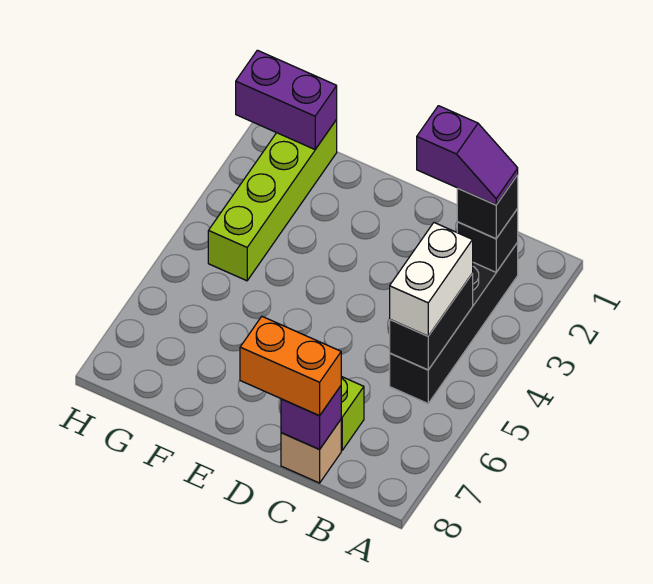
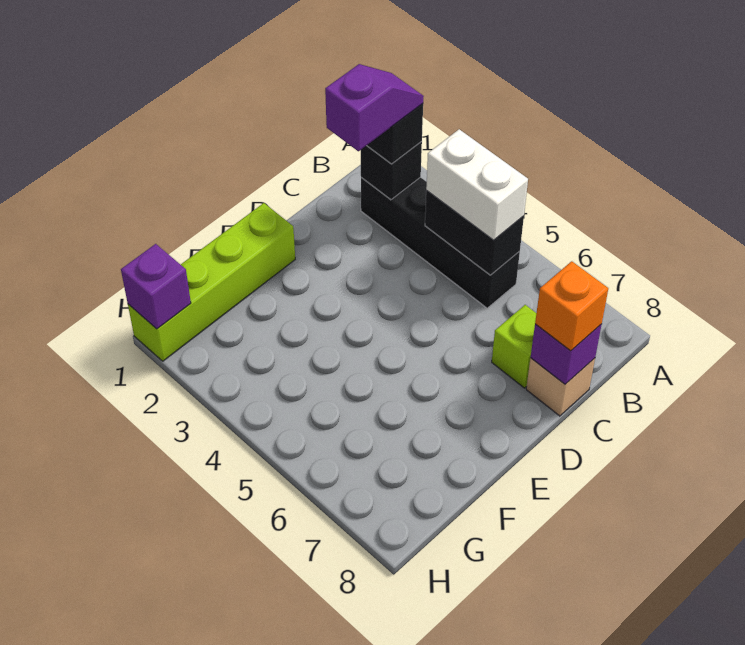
orange 1x2 brick [240,317,341,416] -> orange 1x1 brick [535,261,608,351]
lime 1x4 brick [208,120,337,281] -> lime 1x4 brick turned to [128,203,295,361]
purple 1x2 brick [236,50,337,149] -> purple 1x1 brick [121,244,191,329]

